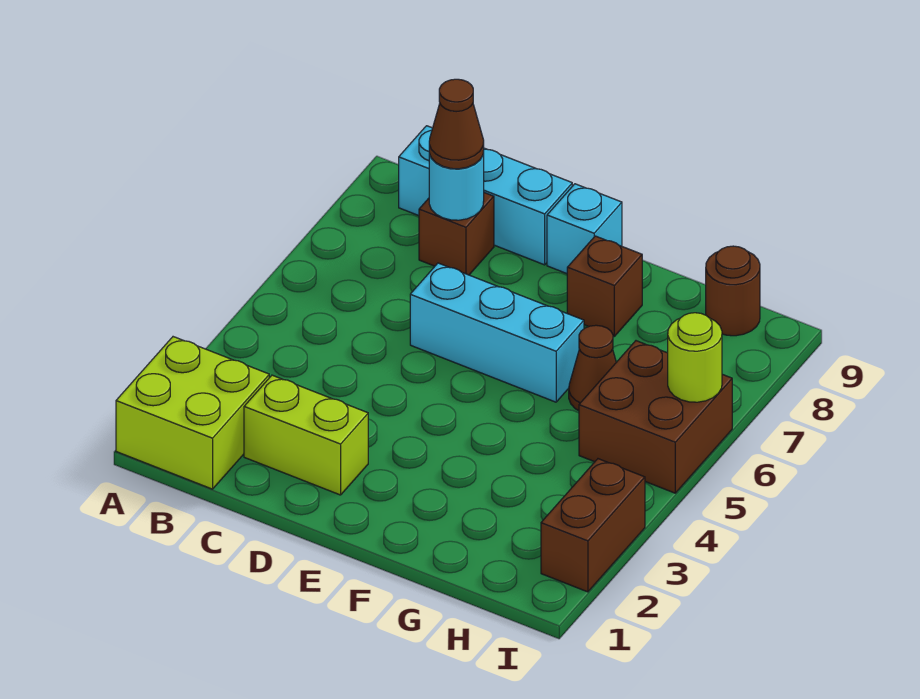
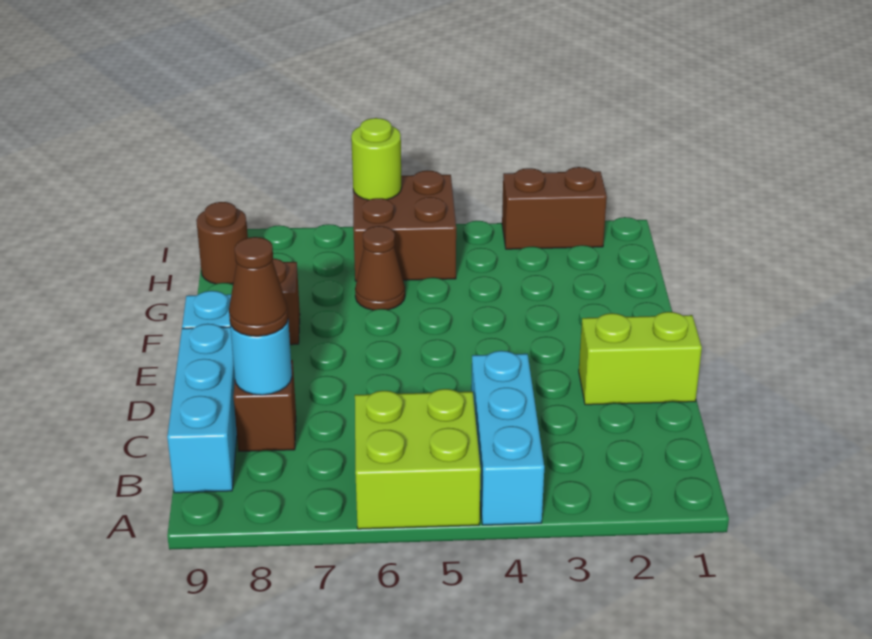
lime 2x2 brick [116,337,269,489] -> lime 2x2 brick moved to [355,389,481,529]
lime 1x2 brick [244,375,368,495] -> lime 1x2 brick turned to [579,312,702,405]
cyan 1x3 brick [410,263,584,402] -> cyan 1x3 brick moved to [471,351,544,525]

